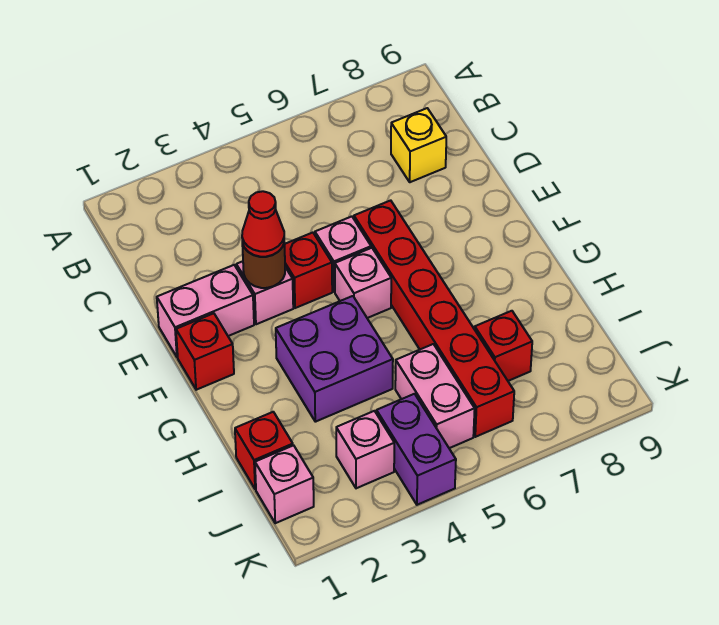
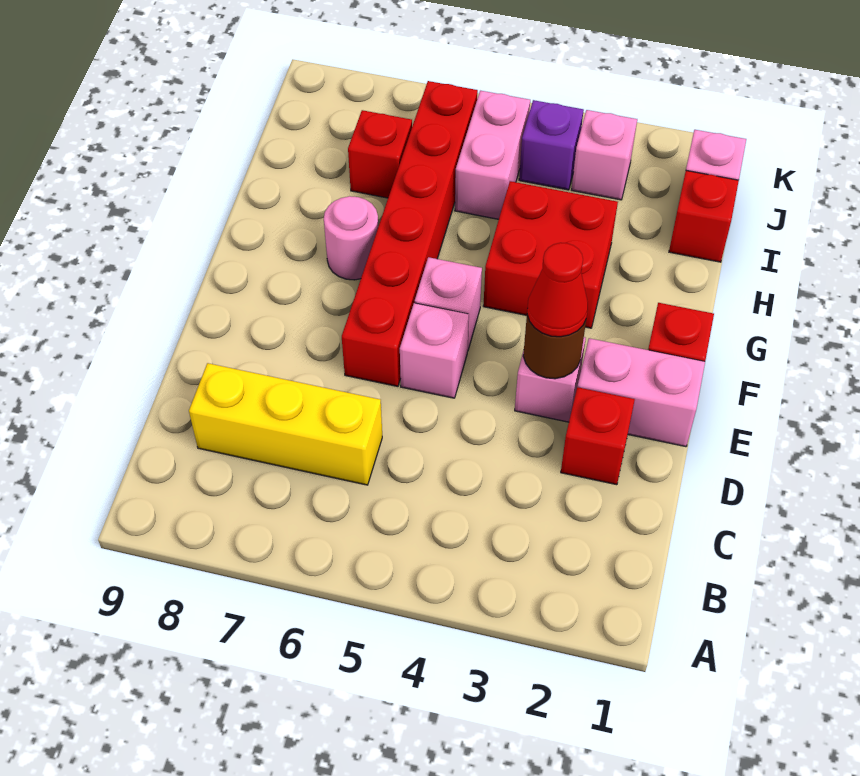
yellow 1x1 brick [391,108,446,182] -> yellow 1x3 brick [189,363,382,485]
red 1x1 brick [285,233,332,308] -> red 1x1 brick moved to [561,387,635,485]
purple 2x2 brick [276,296,393,422] -> red 2x2 brick [483,181,618,328]
none -> pink 1x1 round brick [324,196,378,280]
purple 1x2 brick [376,394,456,505] -> purple 1x1 brick [519,100,584,190]

